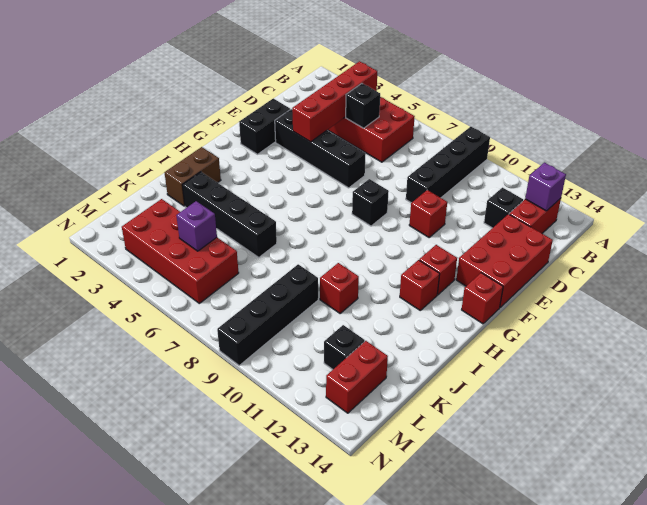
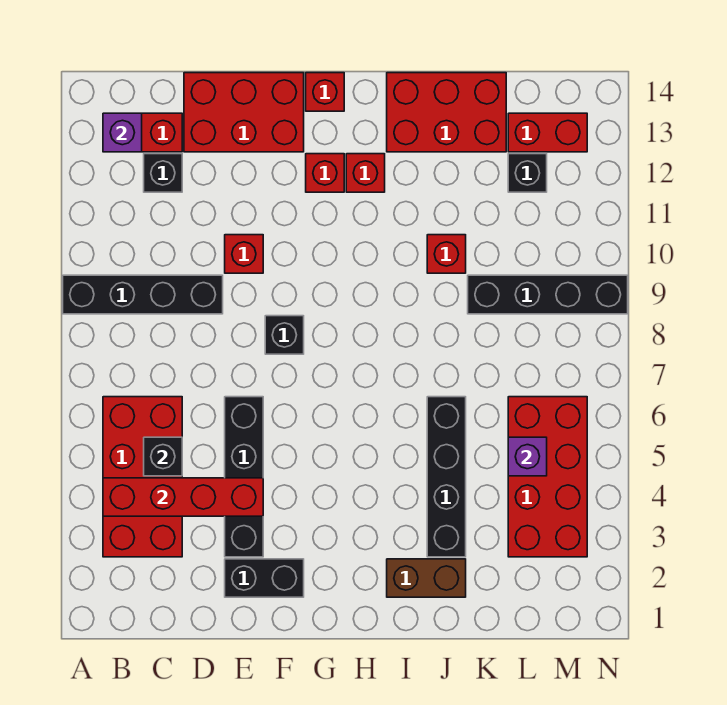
none -> red 2x3 brick [387,73,506,152]

